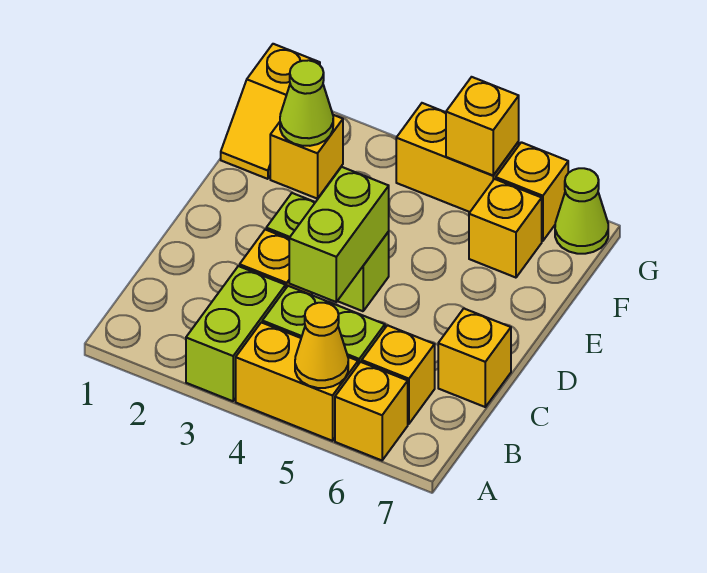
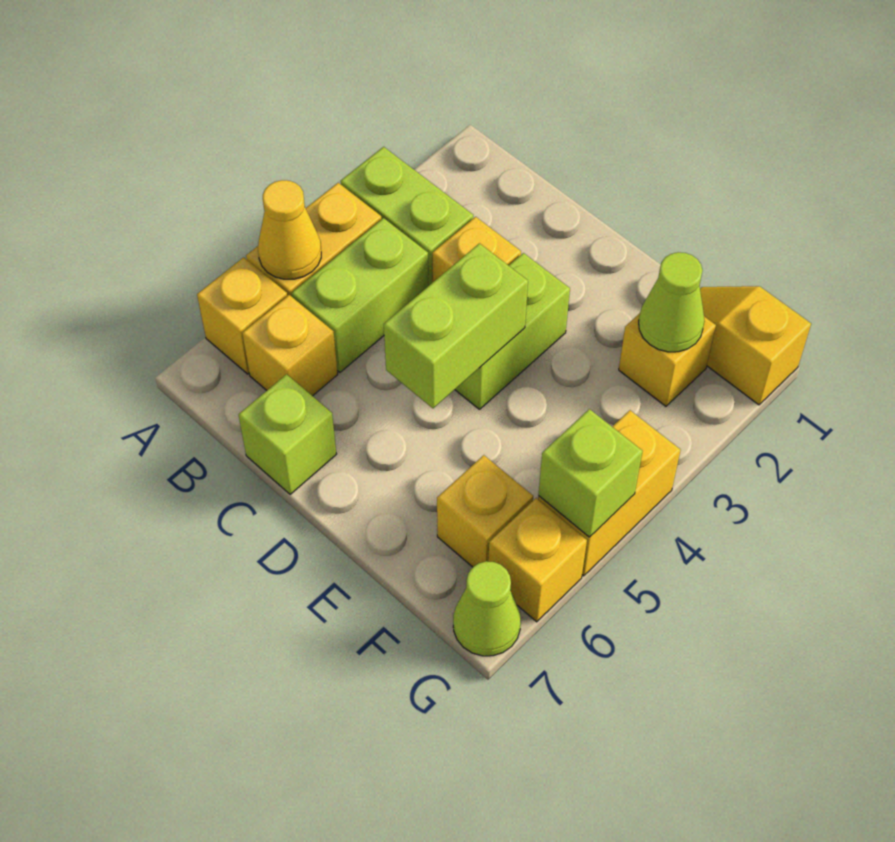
lime 1x2 brick [289,167,389,302] -> lime 1x2 brick turned to [384,243,528,408]
yellow 1x1 brick [438,309,511,407] -> lime 1x1 brick [238,374,336,494]
yellow 1x1 brick [446,77,519,175] -> lime 1x1 brick [538,409,643,537]

